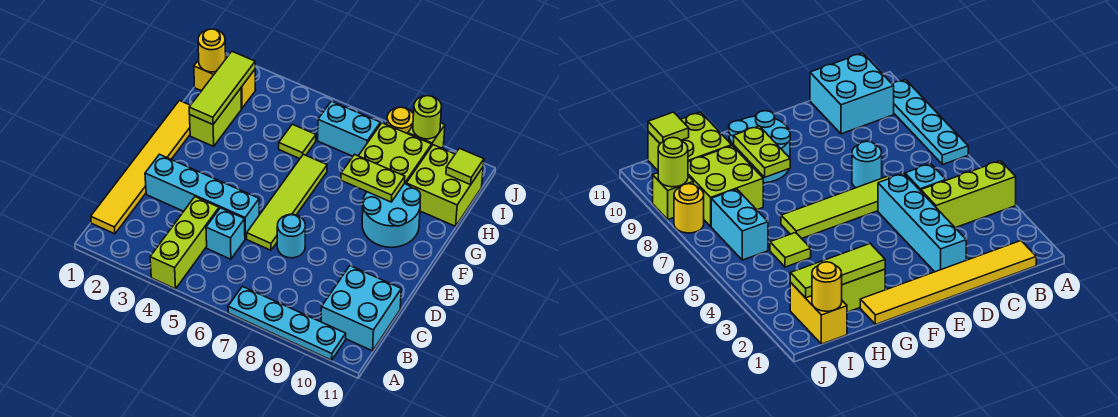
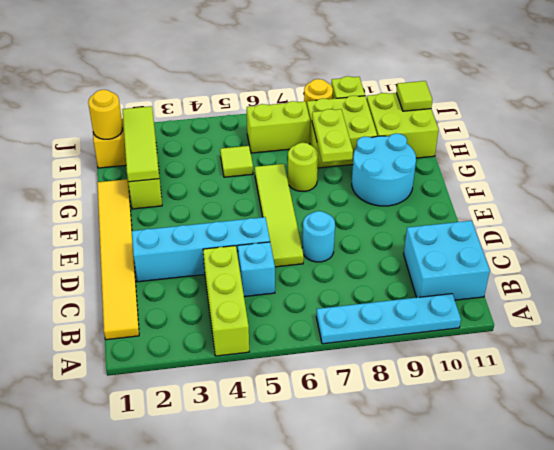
lime 1x2 plate [341,154,405,202] -> lime 1x2 plate turned to [312,109,353,162]
cyan 1x2 brick [318,101,380,156] -> lime 1x2 brick [247,101,310,153]
lime 1x1 round brick [413,96,442,139] -> lime 1x1 round brick moved to [288,143,318,191]

